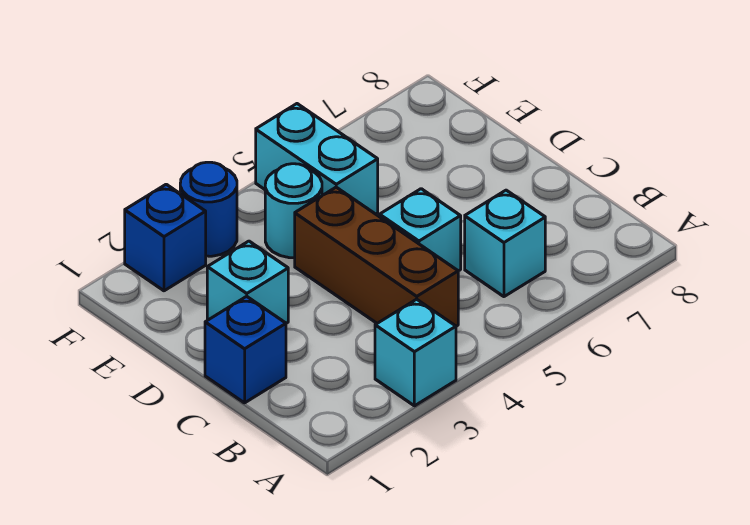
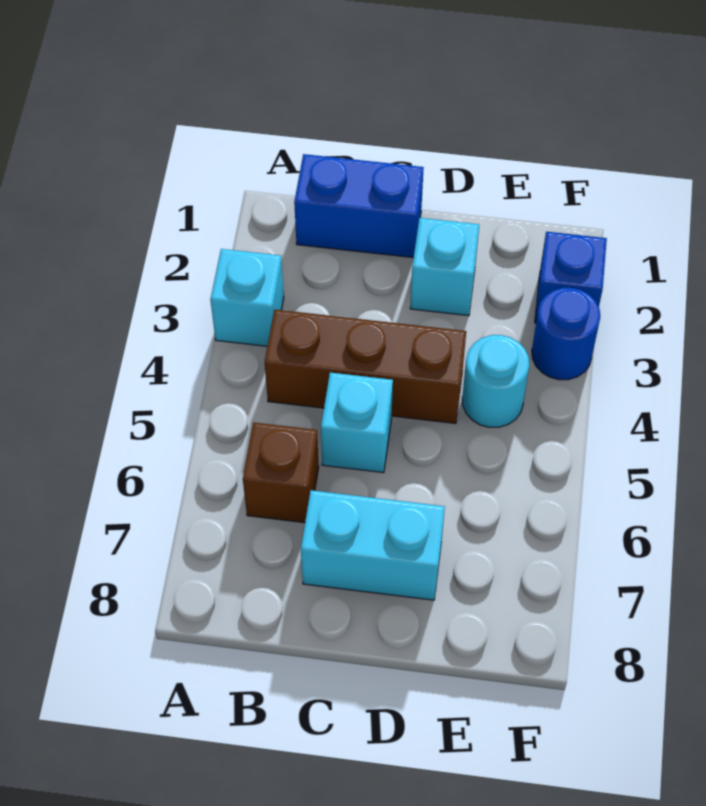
cyan 1x1 brick [465,190,545,297] -> brown 1x1 brick [243,423,319,523]
blue 1x1 brick [205,296,286,403] -> blue 1x2 brick [294,154,424,258]
cyan 1x2 brick [256,104,378,214] -> cyan 1x2 brick moved to [301,490,445,600]

